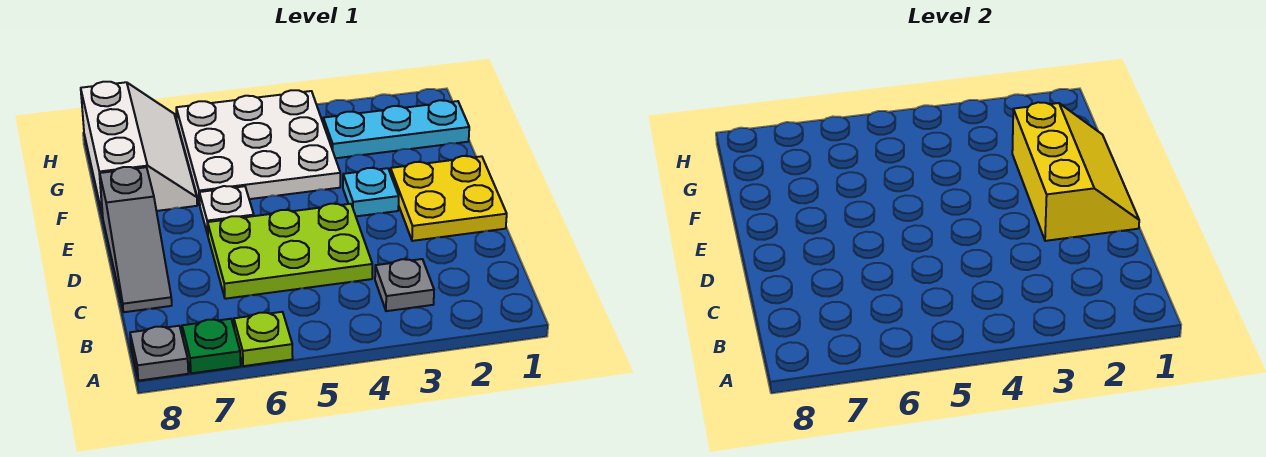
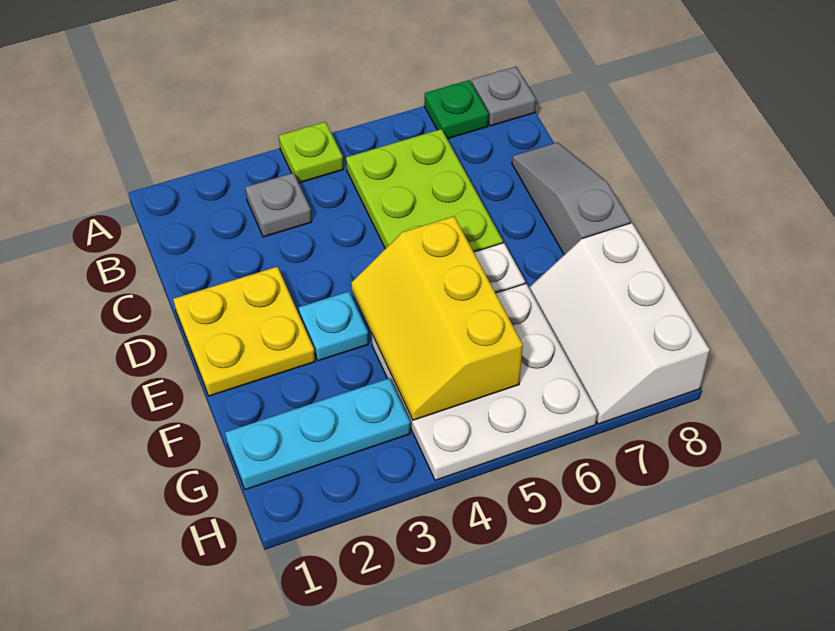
lime 1x1 plate [234,312,293,366] -> lime 1x1 plate moved to [279,122,343,183]
lime 2x3 plate [208,204,372,299] -> lime 2x3 plate turned to [346,129,503,252]
yellow 2x3 slope [1012,102,1139,241] -> yellow 2x3 slope moved to [351,216,523,420]

